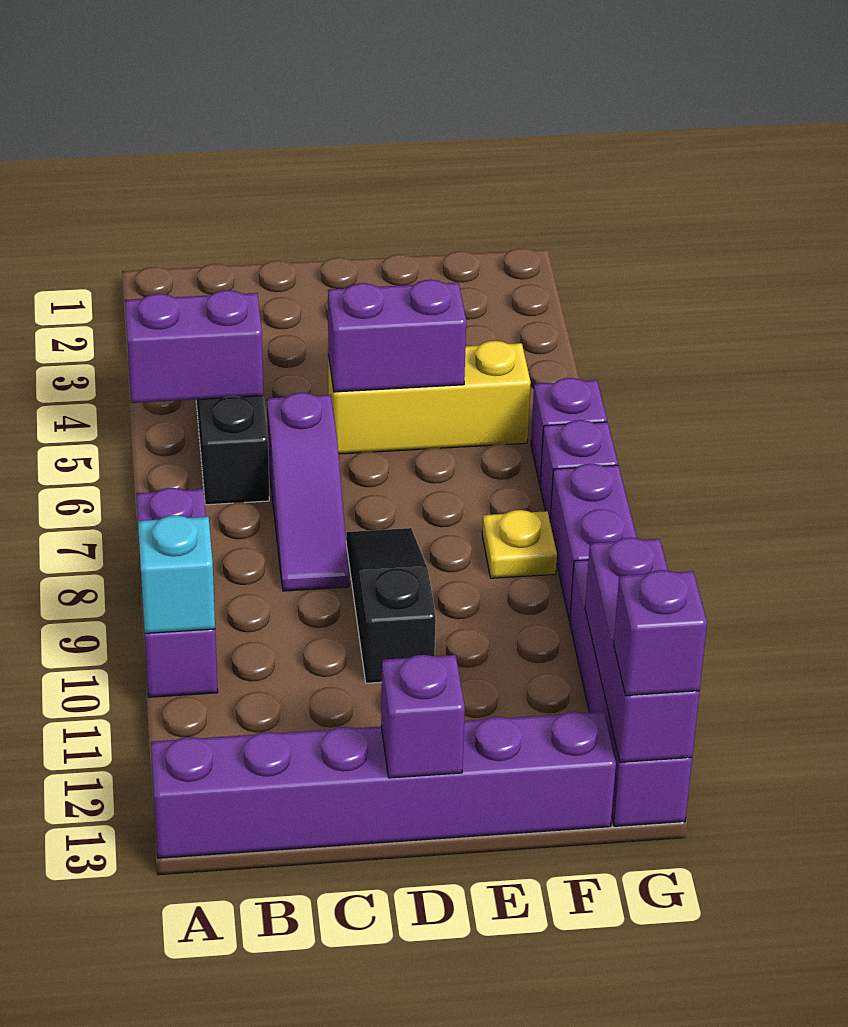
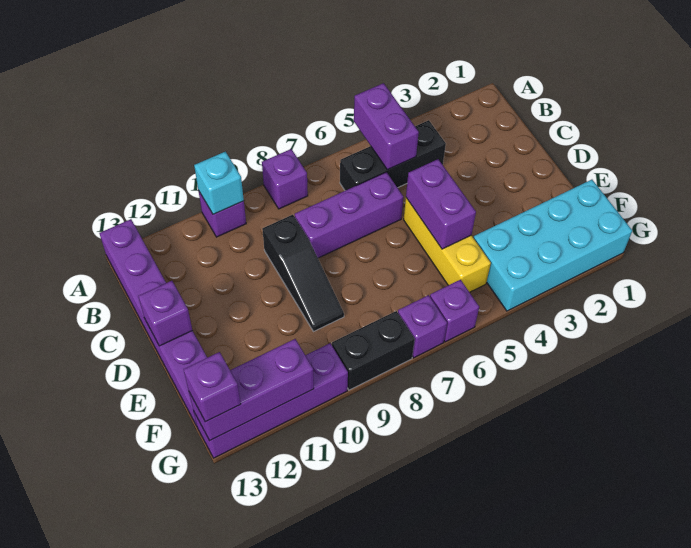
purple 1x3 slope [267,393,349,591] -> purple 1x3 brick [295,172,403,258]
black 1x3 slope [346,528,436,683] -> black 1x3 slope turned to [262,215,344,332]
none -> cyan 2x4 brick [474,180,632,311]
yellow 1x1 plate [482,510,557,578] -> none
purple 1x2 brick [550,464,637,621] -> black 1x2 brick [332,311,415,390]

